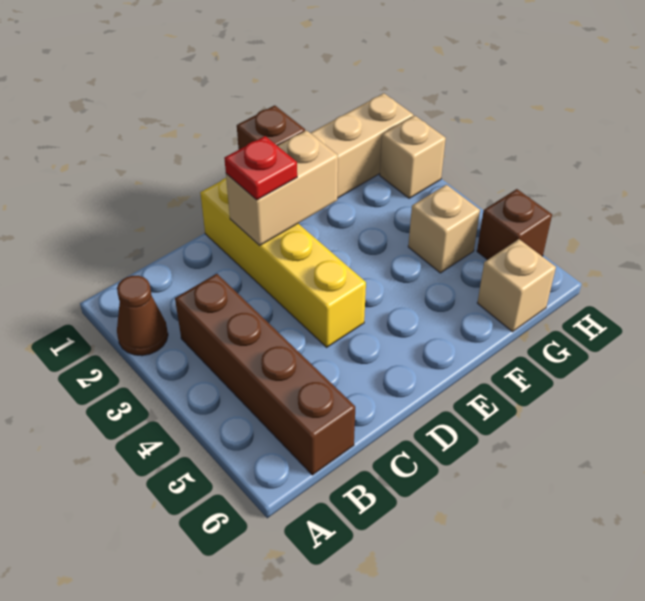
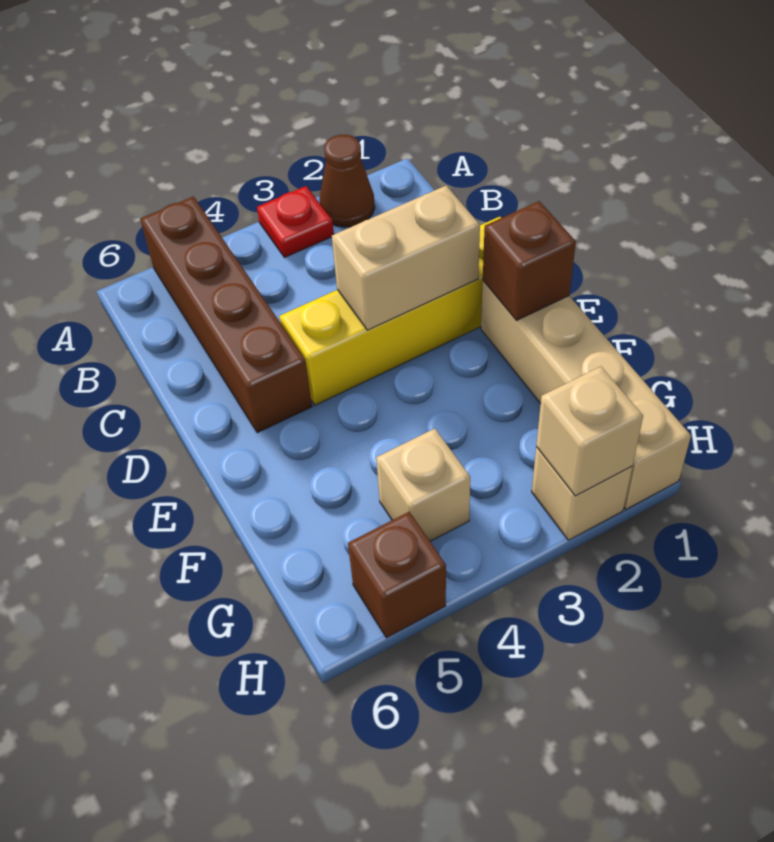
brown 1x4 brick [175,274,355,475] -> brown 1x4 brick turned to [140,196,312,433]
tan 1x2 brick [226,130,338,246] -> tan 1x2 brick turned to [332,186,480,330]
red 1x1 plate [224,136,297,200] -> red 1x1 plate moved to [257,186,334,258]
tan 1x1 brick [477,239,556,332] -> tan 1x1 brick moved to [536,366,643,496]

